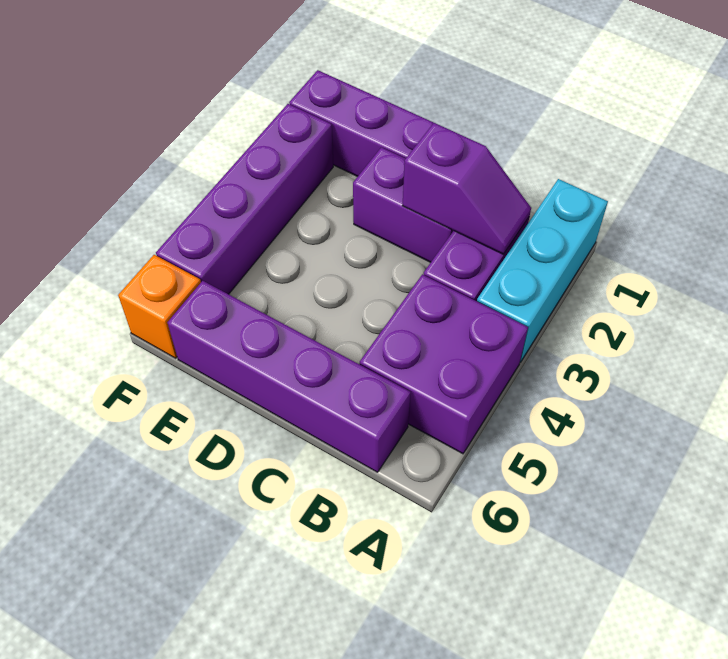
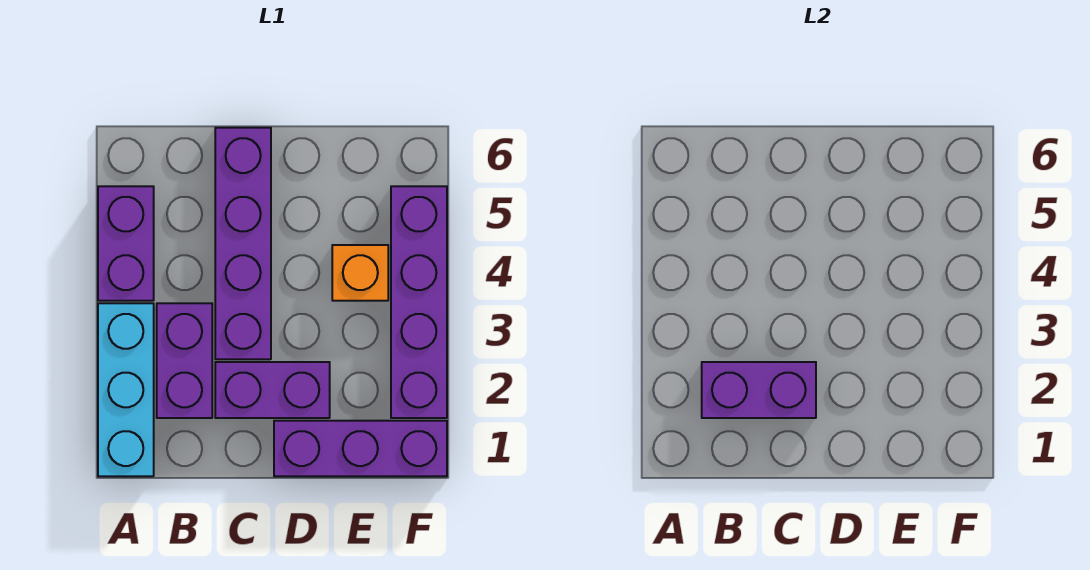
purple 2x2 brick [360,274,528,454] -> purple 1x2 brick [98,186,154,301]
purple 1x2 slope [402,123,531,254] -> purple 1x2 brick [702,362,816,418]
purple 1x4 brick [168,281,411,472] -> purple 1x4 brick turned to [215,128,271,359]
orange 1x1 brick [118,255,201,358] -> orange 1x1 brick moved to [332,245,388,301]

